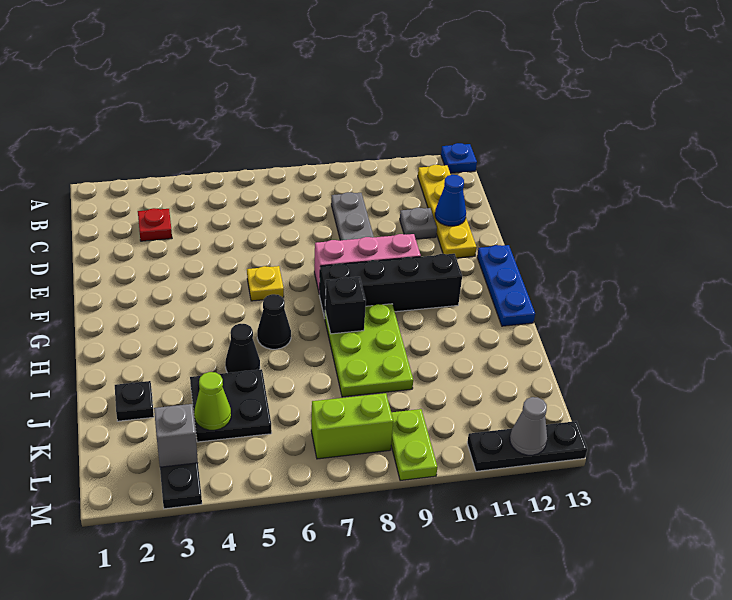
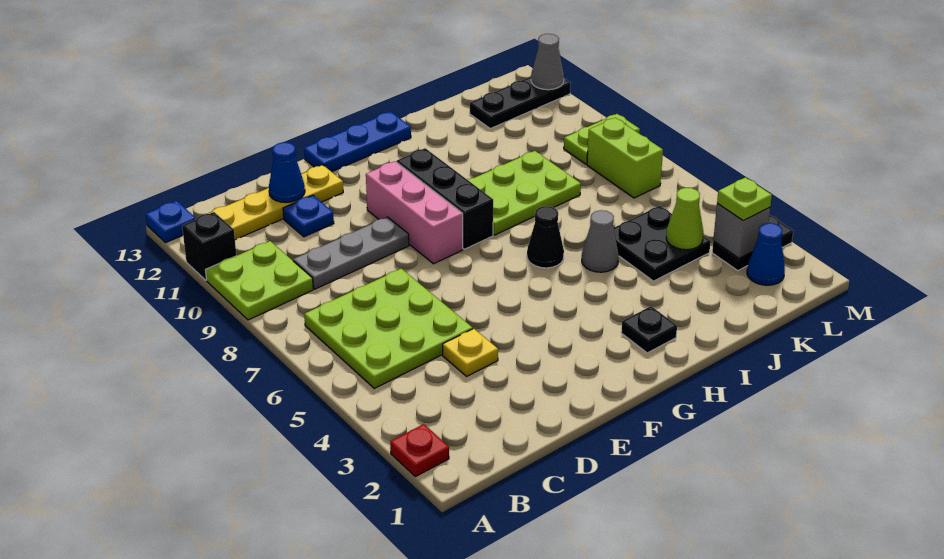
none -> lime 2x2 plate [206,241,313,320]
none -> lime 3x3 plate [304,269,473,388]
red 1x1 plate [138,208,172,241] -> red 1x1 plate moved to [390,424,449,477]
grey 1x1 plate [400,208,437,239] -> blue 1x1 plate [283,195,334,237]
yellow 1x1 plate [247,266,284,301] -> yellow 1x1 plate moved to [443,329,498,376]
black 1x4 brick [320,254,462,318] -> black 1x3 brick [397,148,493,249]
black 1x1 brick [325,277,366,334] -> black 1x1 brick moved to [182,212,236,280]
black 1x1 cone [225,324,260,373] -> grey 1x1 cone [582,210,619,272]
black 1x1 plate [115,381,154,421] -> black 1x1 plate moved to [621,306,677,353]
none -> blue 1x1 cone [747,223,785,285]
none -> lime 1x1 plate [717,177,772,221]
black 1x3 plate [467,421,587,471] -> black 1x3 plate turned to [470,77,571,129]

